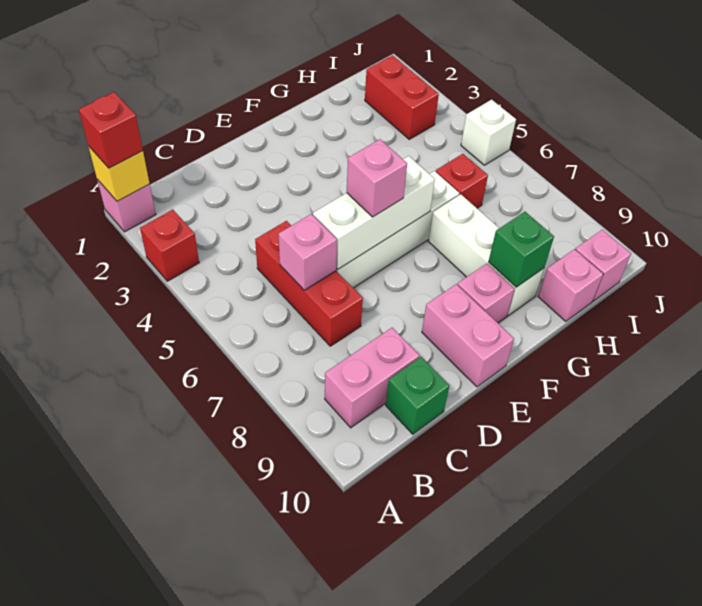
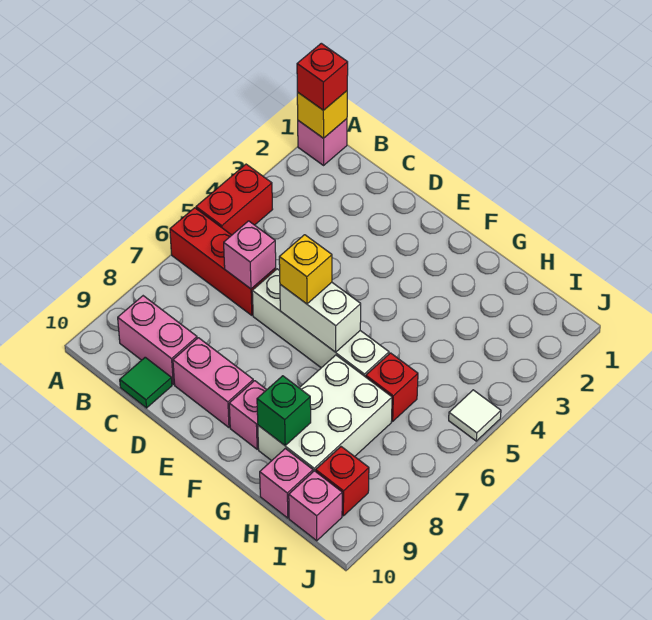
red 1x1 brick [140,210,199,281] -> red 1x1 brick moved to [316,447,369,516]
red 1x3 brick [255,221,363,346] -> red 1x3 brick turned to [170,208,276,315]
green 1x1 brick [386,357,450,434] -> green 1x1 tile [120,357,172,408]
white 1x3 brick [313,156,435,269] -> white 1x2 brick [280,282,361,352]
pink 1x1 brick [347,139,407,217] -> yellow 1x1 brick [279,235,332,304]
pink 1x2 brick [422,284,514,387] -> pink 1x2 brick turned to [173,338,253,427]
white 1x3 brick [428,194,544,316] -> white 2x3 brick [258,355,392,472]
red 1x2 brick [365,55,439,139] -> red 1x2 brick moved to [196,164,273,235]
white 1x1 brick [461,100,516,165] -> white 1x1 tile [449,390,501,441]

